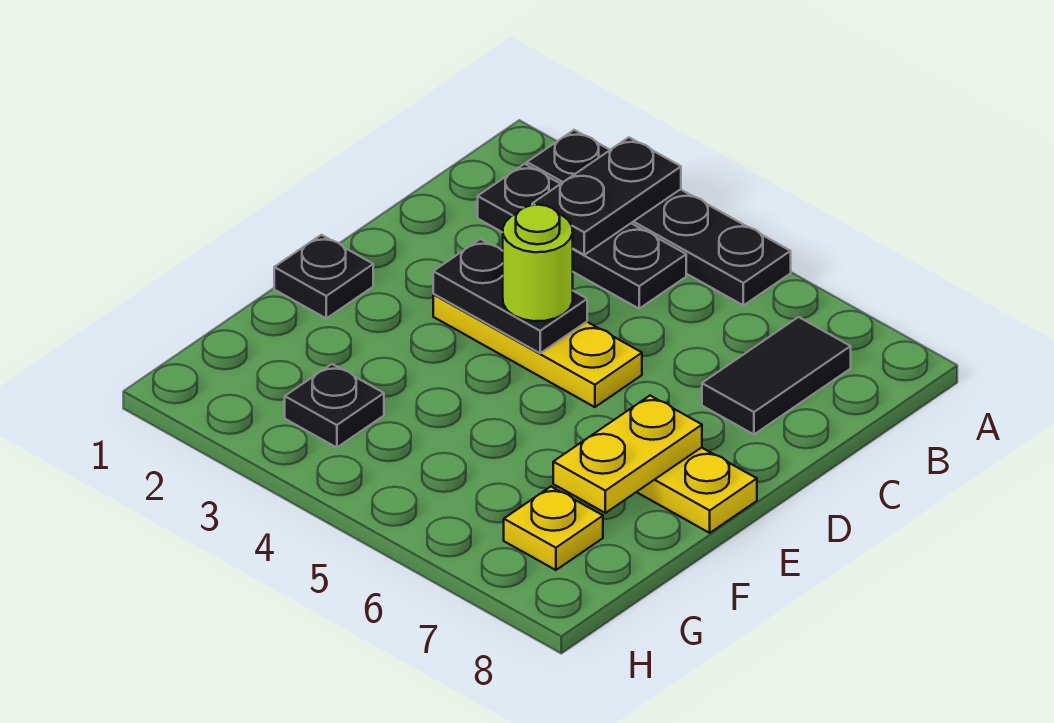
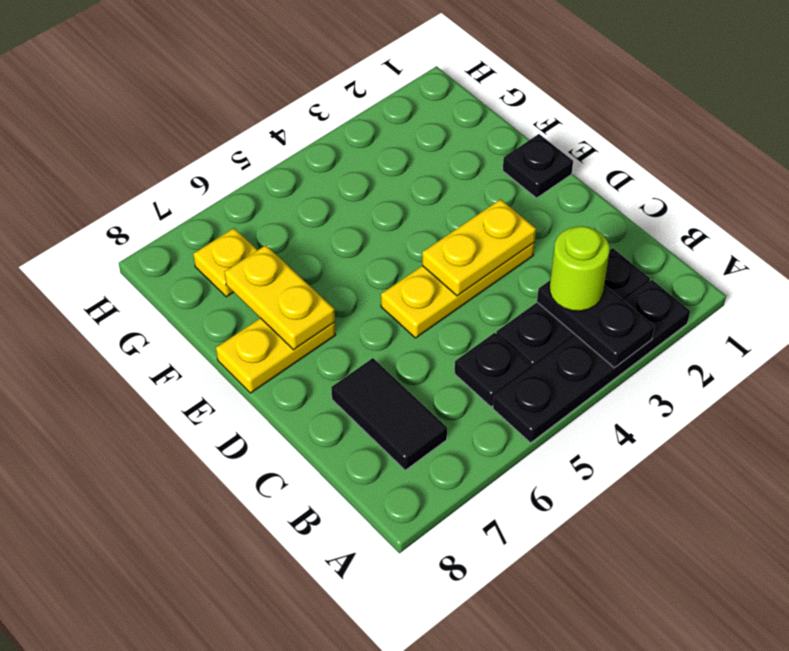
black 1x2 plate [433,239,587,353] -> yellow 1x2 plate [422,199,536,296]
lime 1x1 round brick [503,205,573,321] -> lime 1x1 round brick moved to [550,226,609,311]
black 1x1 plate [285,364,384,448] -> black 1x1 plate moved to [454,333,532,407]

